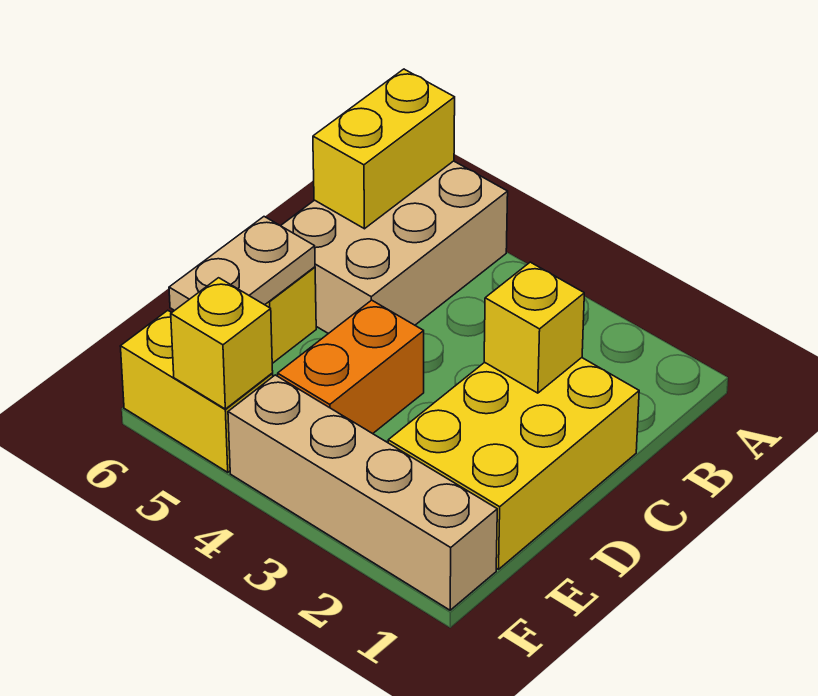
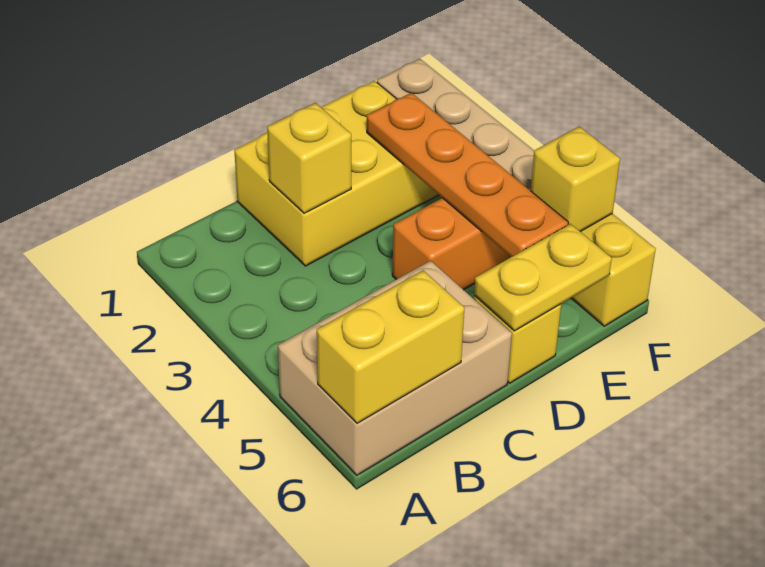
tan 1x2 plate [169,217,315,310] -> yellow 1x2 plate [474,224,612,331]
none -> orange 1x4 plate [367,93,568,257]

